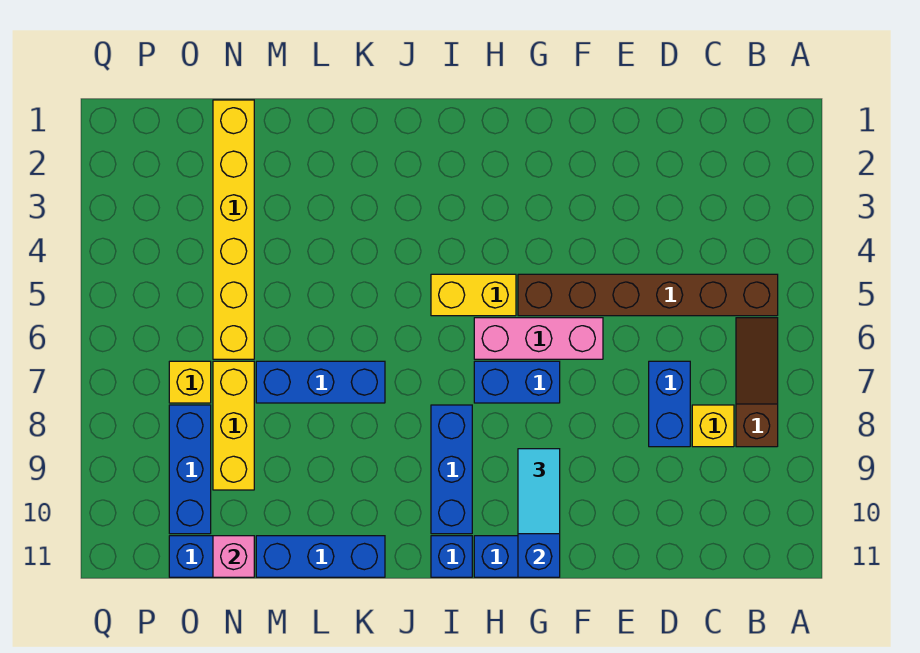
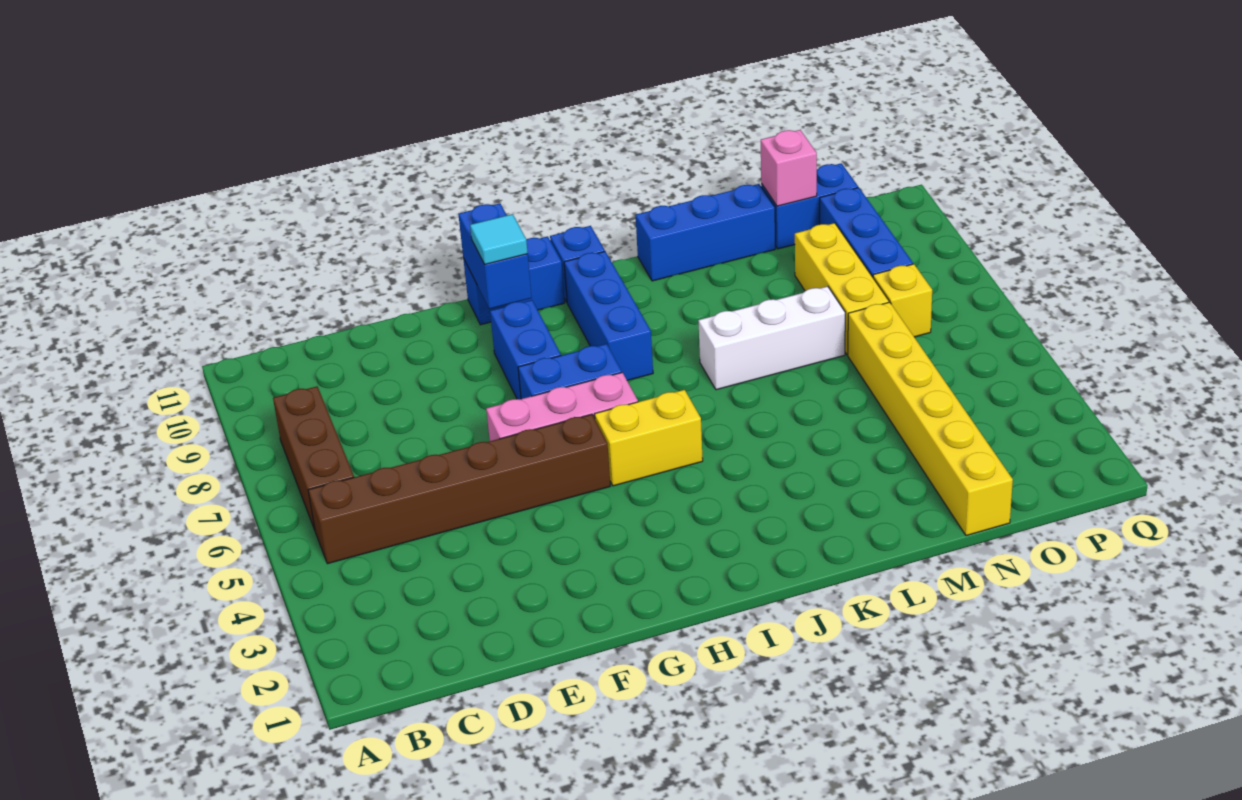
brown 1x3 slope [736,318,778,447] -> brown 1x3 brick [273,387,354,530]
yellow 1x1 brick [692,405,734,447] -> none
blue 1x2 brick [649,361,690,447] -> blue 1x2 brick moved to [490,300,561,399]
cyan 1x2 tile [518,449,560,534] -> cyan 1x1 tile [470,214,528,264]
blue 1x3 brick [256,361,385,403] -> white 1x3 brick [698,286,845,390]

